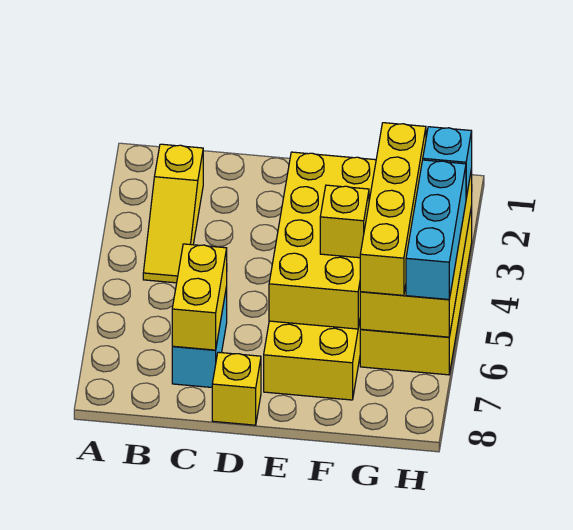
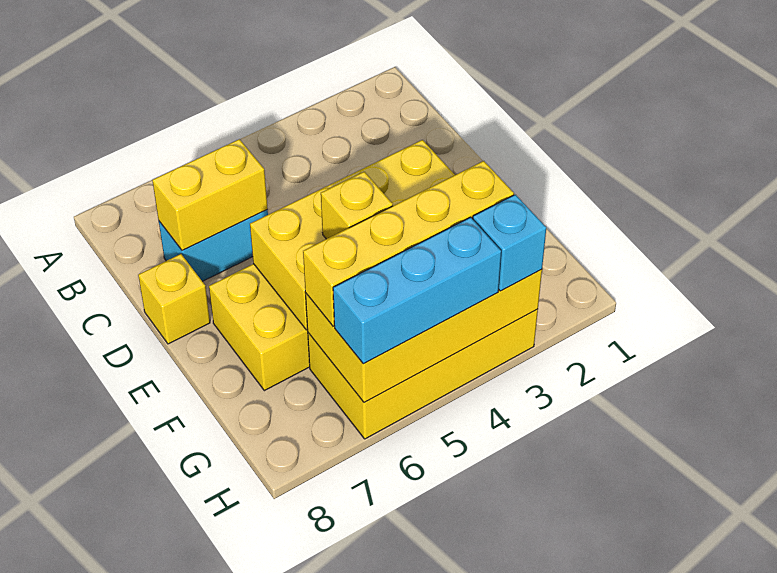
yellow 1x3 slope [143,144,203,283] -> none

